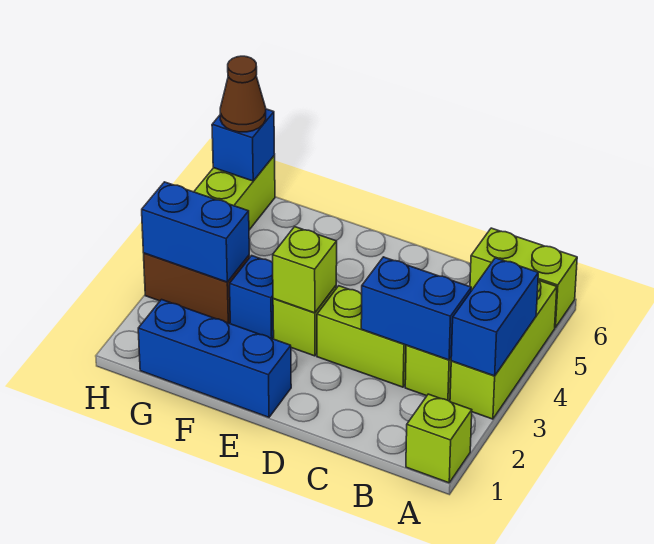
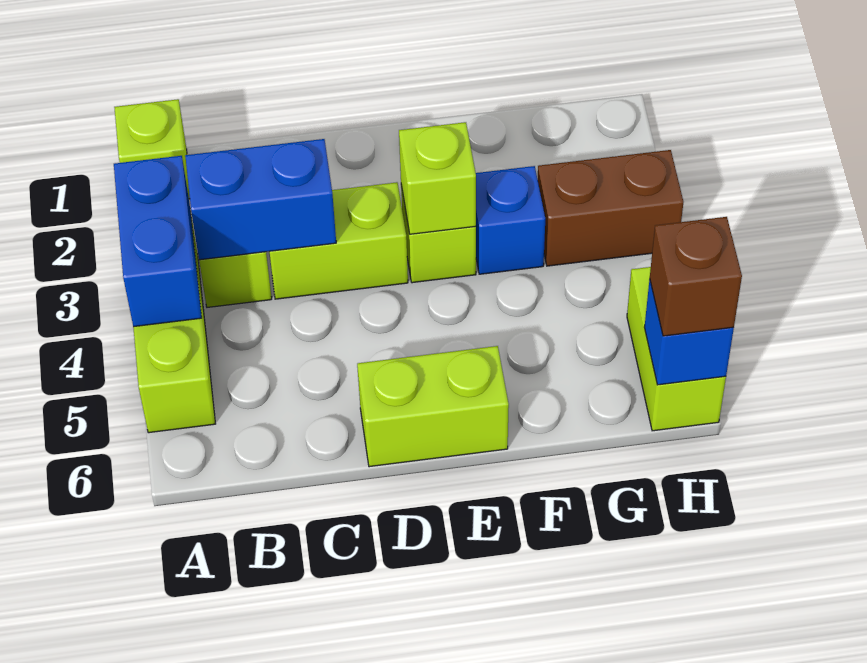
lime 1x2 brick [470,228,577,328] -> lime 1x2 brick moved to [357,346,509,467]
blue 1x3 brick [138,300,291,417] -> none
blue 1x2 brick [142,182,249,282] -> none
brown 1x1 cone [220,56,266,132] -> brown 1x1 brick [650,217,742,336]

